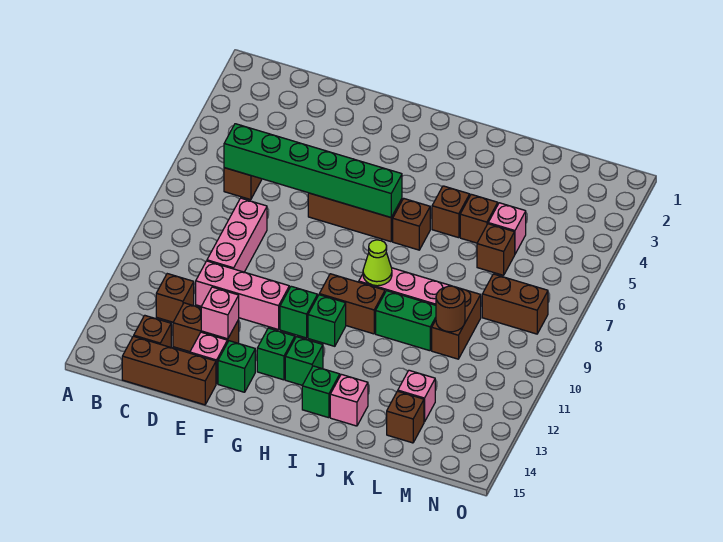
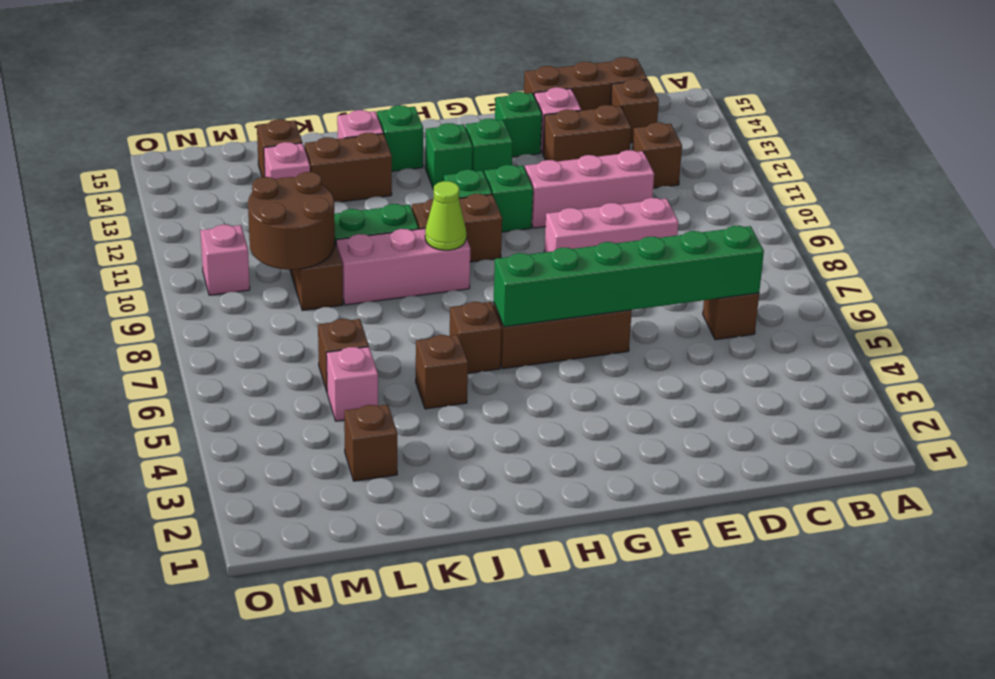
pink 1x3 brick [207,198,267,272] -> pink 1x3 brick turned to [544,198,678,252]
pink 1x1 brick [201,287,239,339] -> pink 1x1 brick moved to [200,225,250,295]
brown 1x1 brick [460,194,498,243] -> brown 1x1 brick moved to [344,404,397,481]
brown 1x1 round brick [436,286,465,332] -> brown 2x2 round brick [248,172,335,270]
brown 1x2 brick [482,274,548,334] -> brown 1x2 brick moved to [305,133,392,202]

